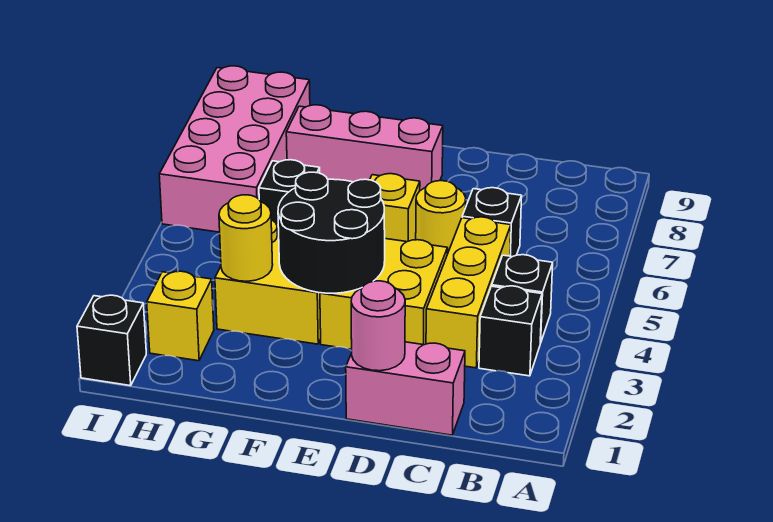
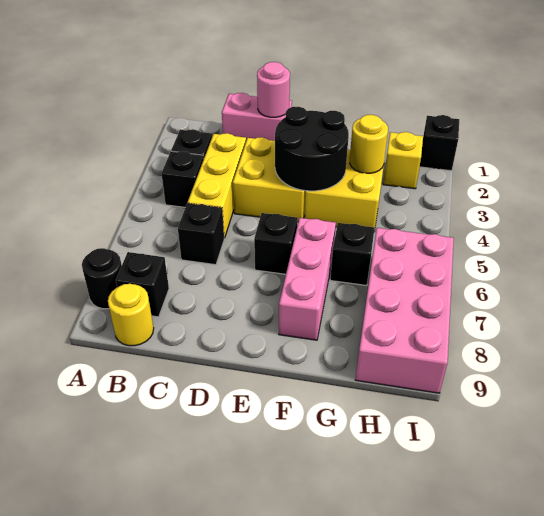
none -> black 1x1 round brick [82,248,122,309]
none -> black 1x1 brick [116,252,169,317]
yellow 1x1 round brick [416,181,466,254] -> yellow 1x1 round brick moved to [108,284,154,346]
yellow 1x1 brick [370,174,420,242] -> black 1x1 brick [254,213,298,274]
pink 1x3 brick [286,105,443,191] -> pink 1x3 brick turned to [279,218,336,340]

